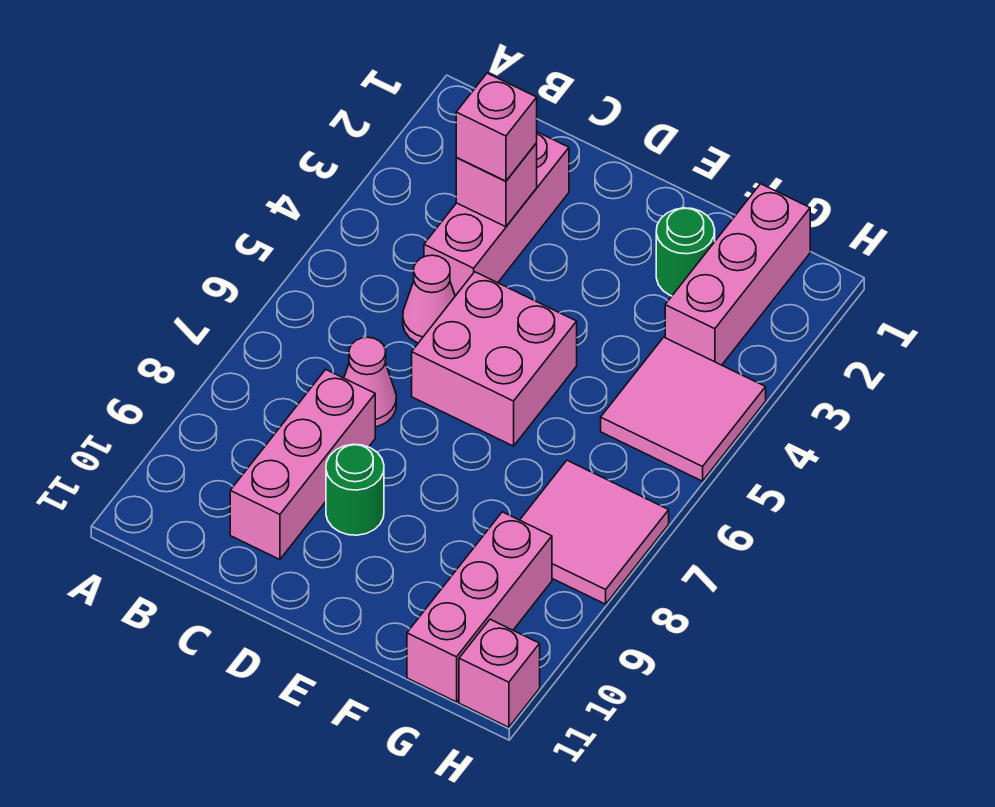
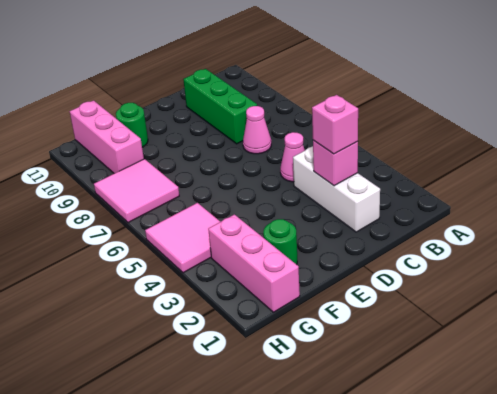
pink 1x3 brick [424,132,569,296] -> white 1x3 brick [293,146,380,232]
pink 1x3 brick [230,369,375,559] -> green 1x3 brick [183,69,257,144]
pink 2x2 brick [412,272,577,446] -> none
green 1x1 round brick [326,444,384,535] -> green 1x1 round brick moved to [116,103,148,147]
pink 1x1 brick [459,619,540,727] -> none

